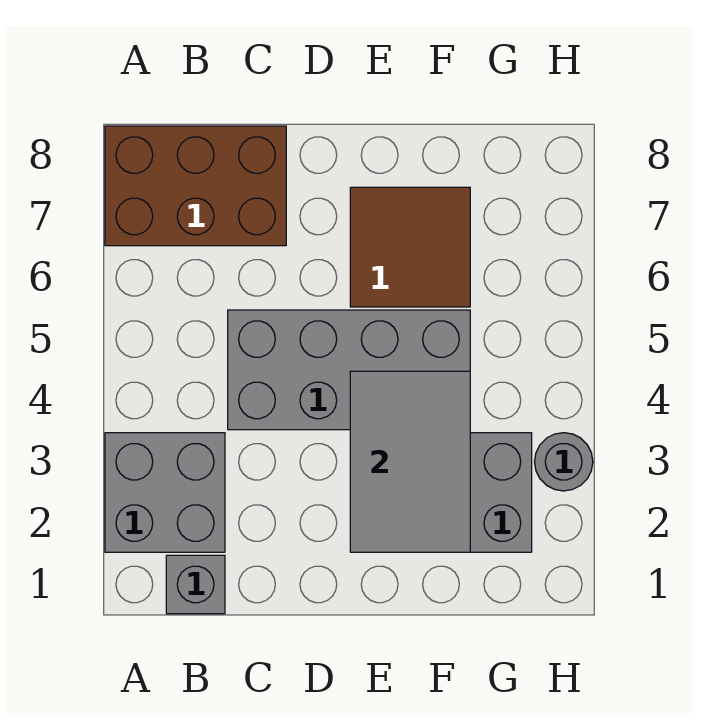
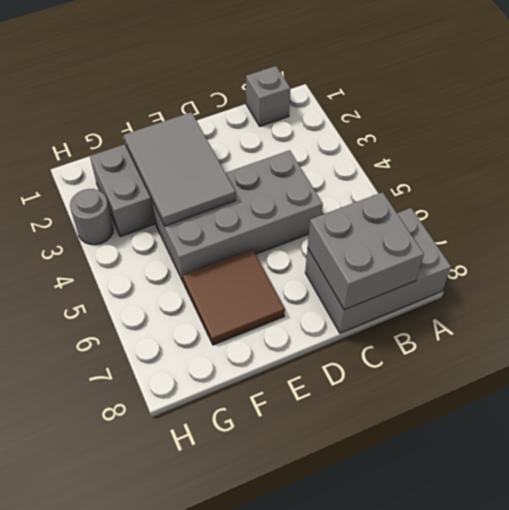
grey 2x2 brick [105,433,225,552] -> grey 2x2 brick moved to [308,192,424,310]
brown 2x3 brick [105,126,286,246] -> grey 2x3 brick [305,208,451,333]

